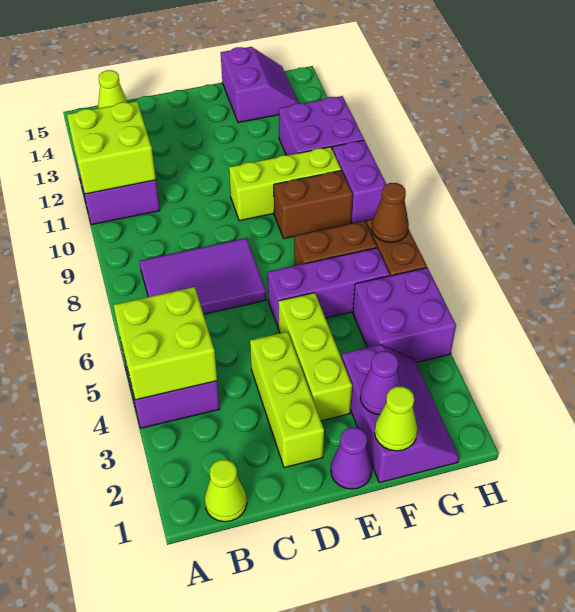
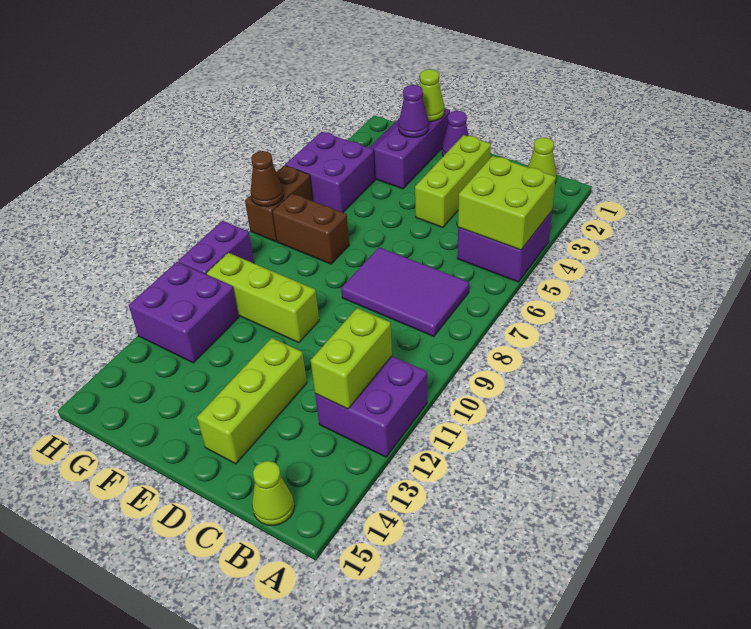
lime 2x2 brick [67,101,156,194] -> lime 1x2 brick [311,308,392,409]
lime 1x3 brick [278,293,352,421] -> lime 1x3 brick moved to [197,338,307,464]
purple 1x3 brick [268,248,390,328] -> none
brown 1x2 brick [274,170,353,238] -> none
purple 2x2 slope [221,47,298,123] -> none

